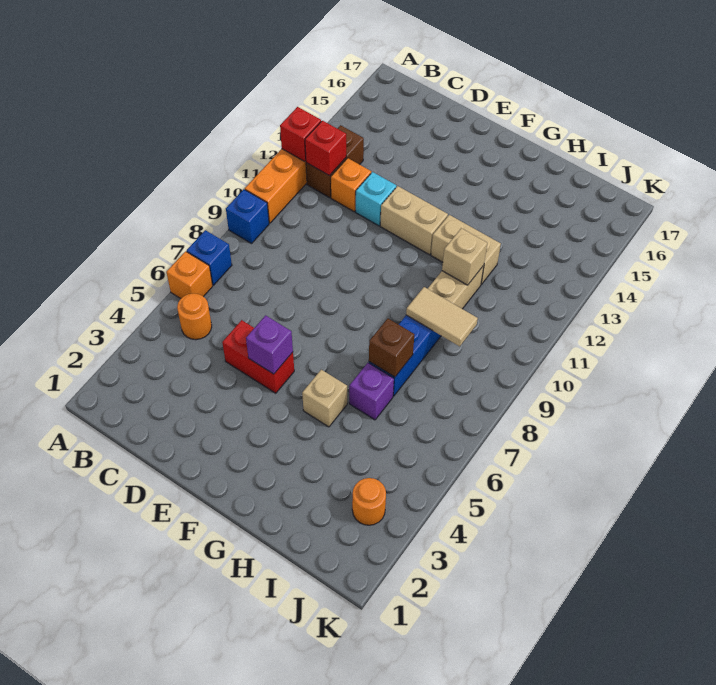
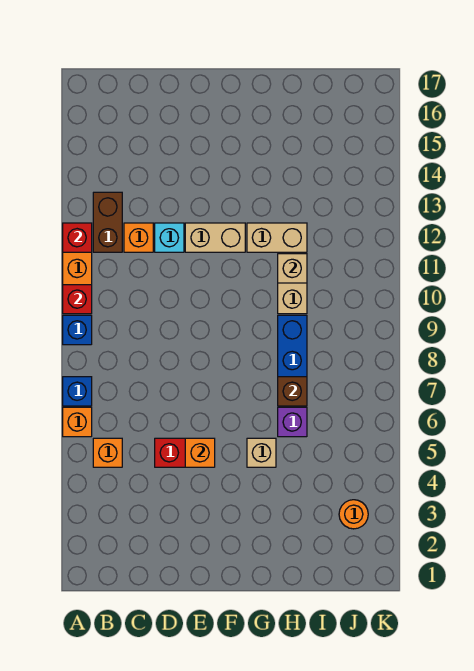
orange 1x1 round brick [177,293,212,340] -> orange 1x1 brick [93,438,122,467]
red 1x1 brick [305,121,346,176] -> red 1x1 brick moved to [63,285,92,314]
purple 1x1 brick [246,315,293,374] -> orange 1x1 brick [185,438,215,467]
tan 1x2 tile [406,287,478,346] -> none

